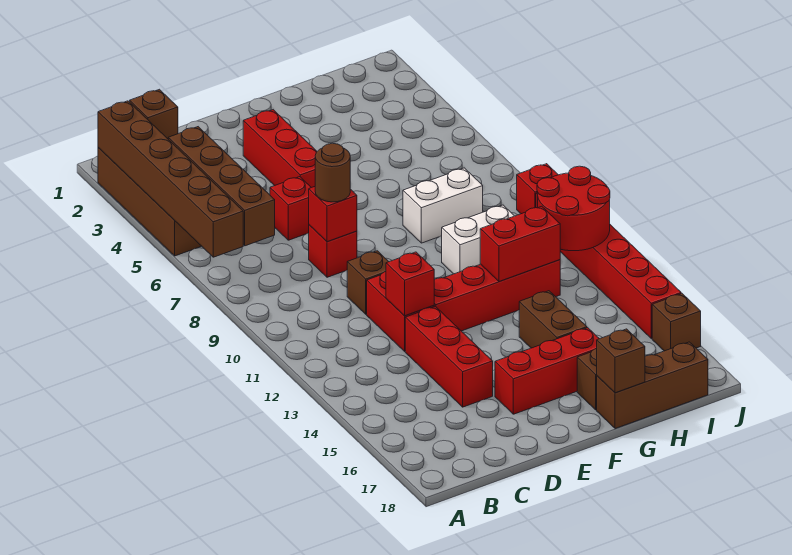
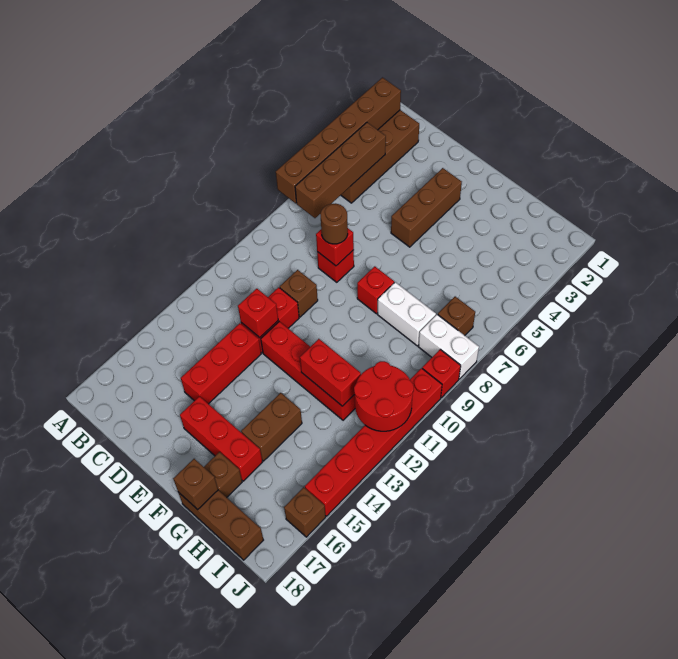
brown 1x1 brick [130,89,178,139] -> brown 1x1 brick moved to [438,296,475,335]
red 1x1 brick [270,177,311,240] -> red 1x1 brick moved to [357,266,394,314]
red 1x3 brick [243,110,317,188] -> brown 1x3 brick [391,168,462,247]
white 1x2 brick [442,205,514,274] -> white 1x2 brick moved to [418,315,479,379]

